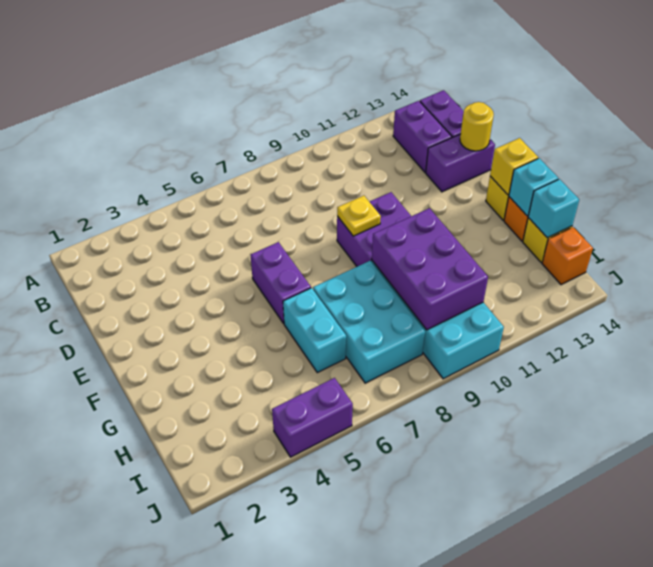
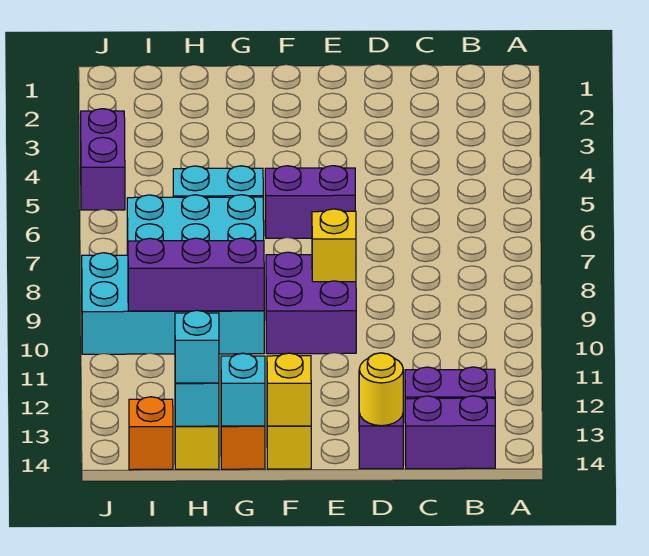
yellow 1x1 plate [337,196,381,236] -> yellow 1x1 brick [312,209,356,282]
purple 2x3 brick [372,208,488,330] -> purple 1x3 brick [128,238,264,311]
none -> cyan 1x1 brick [175,310,219,383]

